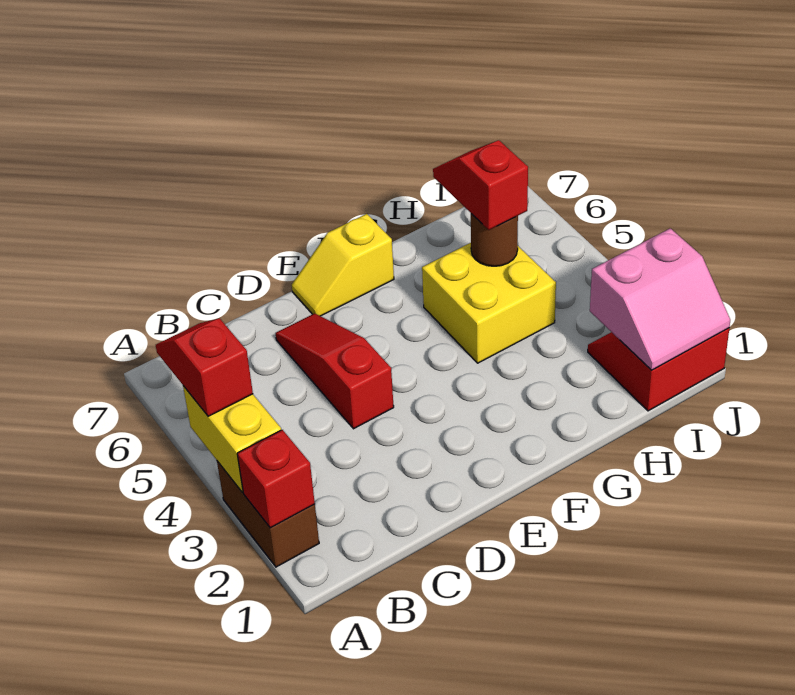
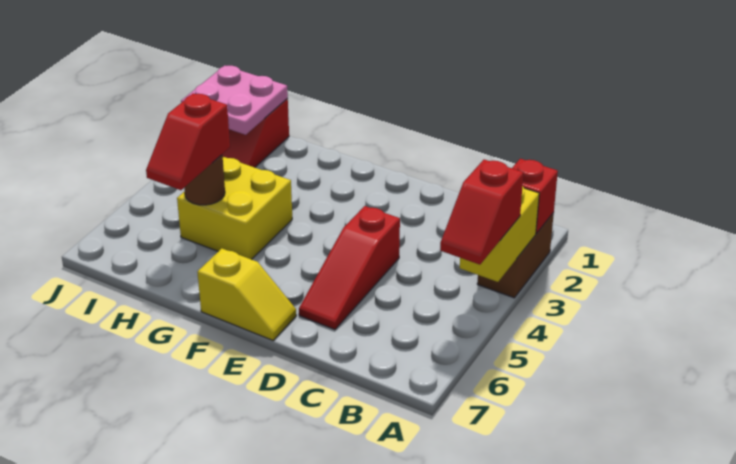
pink 2x2 slope [590,228,730,370] -> pink 2x2 plate [181,65,288,135]

